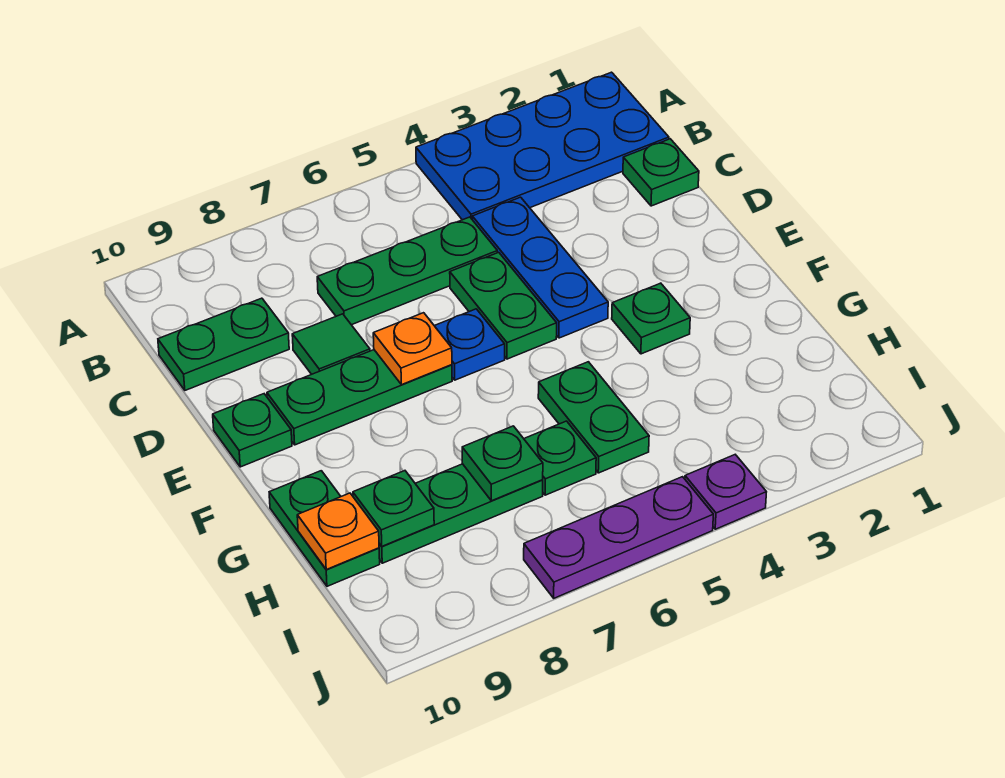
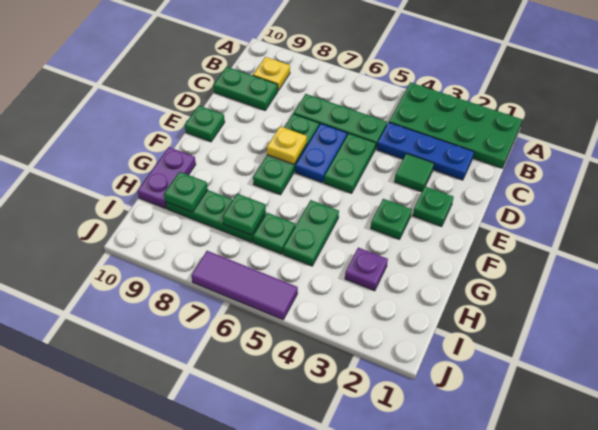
blue 2x4 plate [416,72,669,220] -> green 2x4 plate [389,82,522,168]
none -> yellow 1x1 plate [253,57,290,91]
green 1x1 plate [623,139,699,206] -> green 1x1 plate moved to [413,186,454,227]
blue 1x3 plate [472,197,608,338] -> blue 1x3 plate turned to [377,123,474,180]
green 1x1 tile [292,314,370,374] -> green 1x1 tile moved to [394,153,434,192]
blue 1x1 plate [435,309,505,380] -> blue 1x2 plate [295,124,347,183]
green 1x3 plate [267,350,452,445] -> green 1x3 plate turned to [253,114,319,195]
orange 1x1 plate [373,313,452,385] -> yellow 1x1 plate [267,126,307,164]
green 1x2 plate [269,471,380,586] -> purple 1x2 plate [137,147,196,208]
orange 1x1 plate [297,493,379,569] -> none
purple 1x1 plate [685,455,766,529] -> purple 1x1 plate moved to [345,248,388,291]
purple 1x3 plate [524,477,713,598] -> purple 1x3 tile [191,251,298,320]

